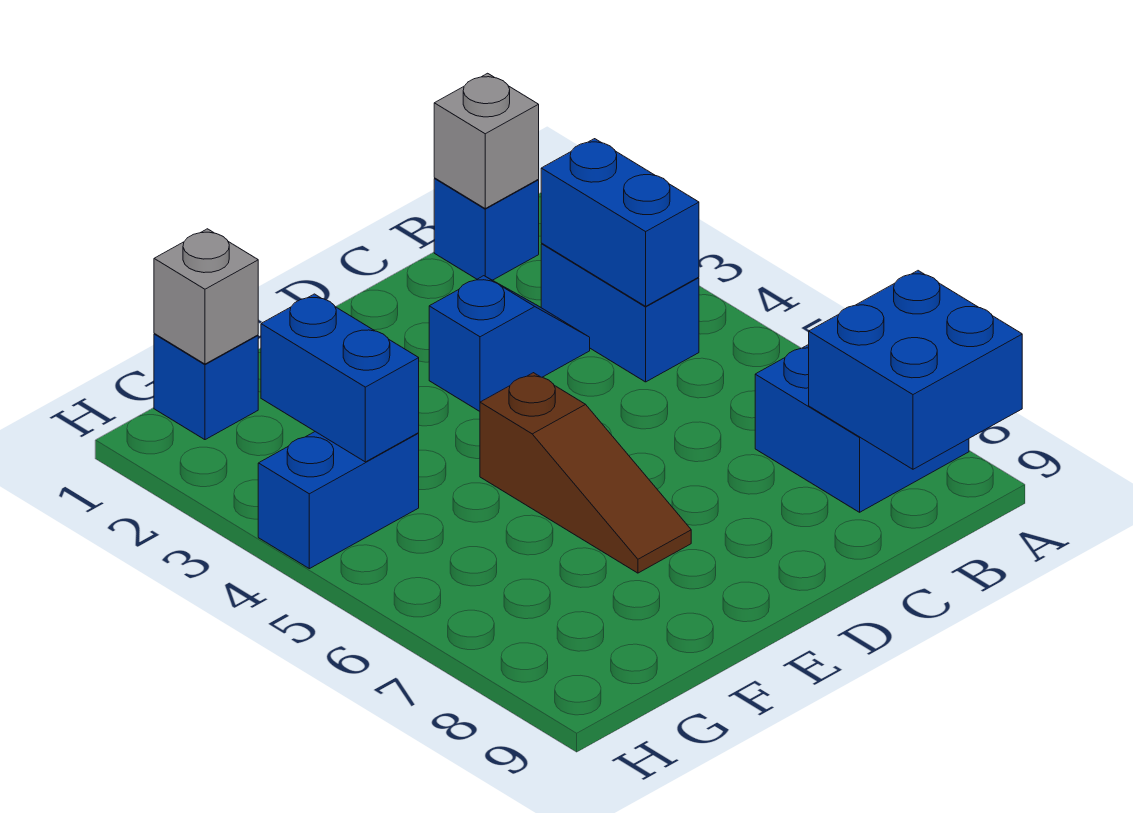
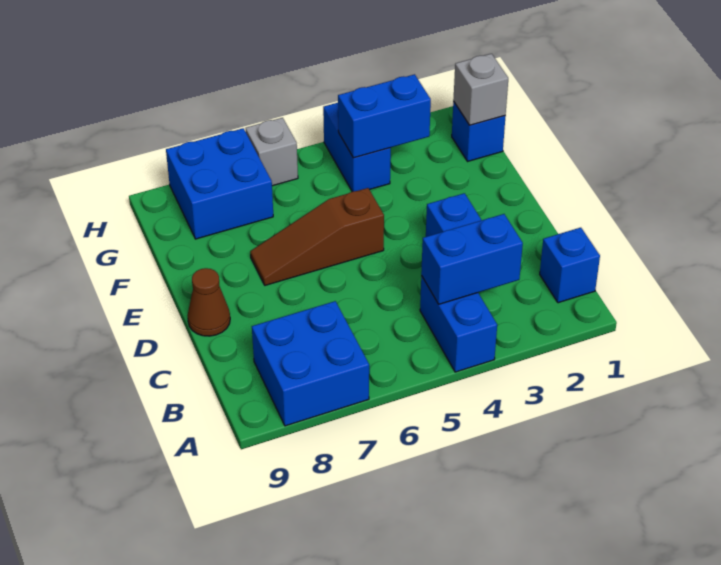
blue 2x2 brick [809,271,1022,469] -> blue 2x2 brick moved to [166,128,273,239]
grey 1x1 brick [434,73,539,208] -> grey 1x1 brick moved to [246,118,298,186]
blue 1x2 brick [541,244,699,382] -> blue 1x2 brick turned to [420,276,497,372]
none -> brown 1x1 cone [187,268,230,336]

